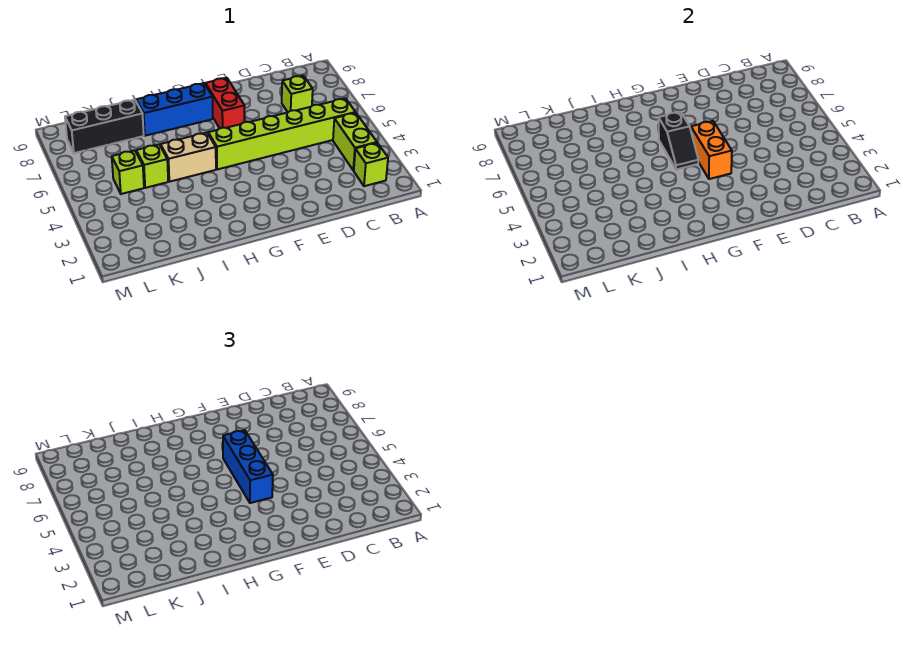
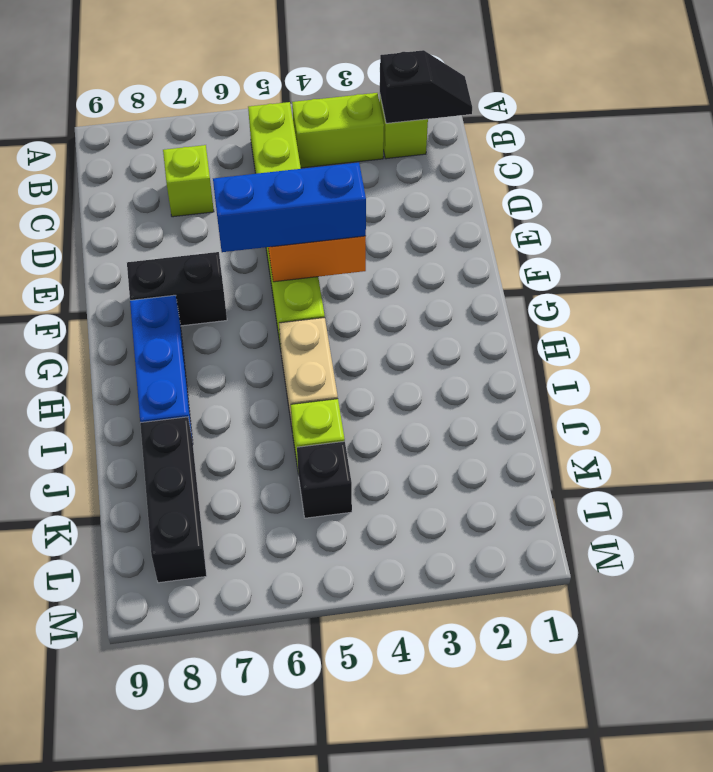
red 1x2 brick [205,78,245,128] -> black 1x2 brick [127,252,227,326]
black 1x2 slope [659,112,698,169] -> black 1x2 slope moved to [380,50,472,123]
lime 1x1 brick [112,150,144,194] -> black 1x1 brick [297,441,352,518]

